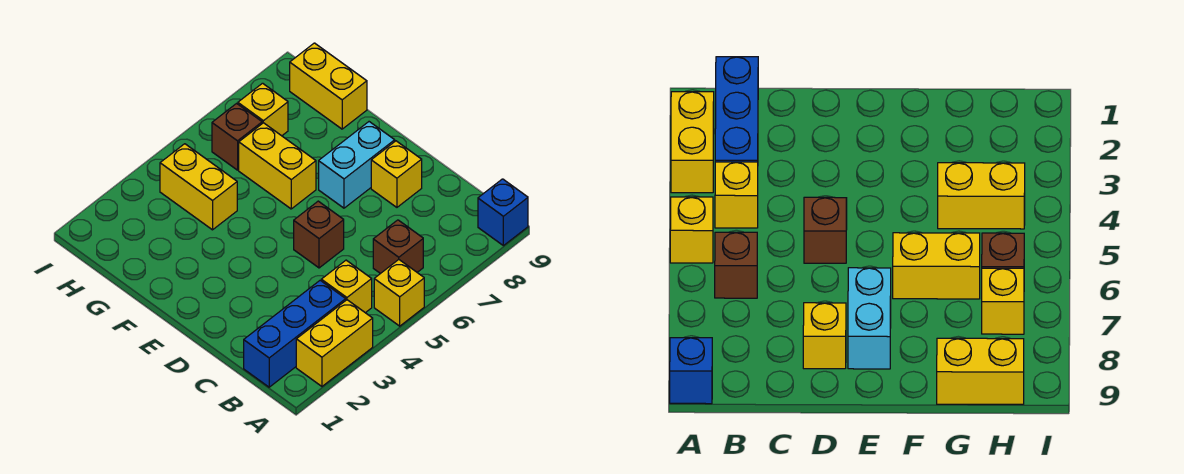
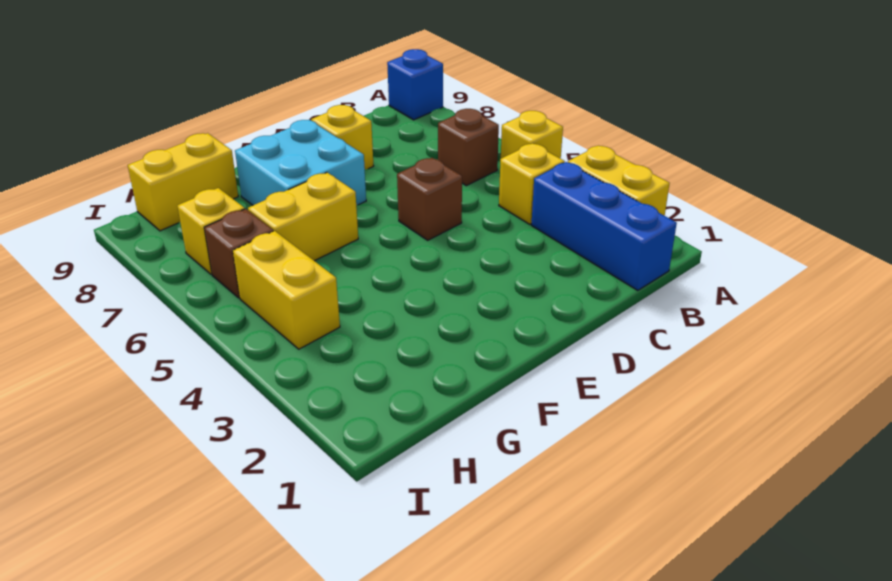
cyan 1x2 brick [319,122,395,208] -> cyan 2x2 brick [235,120,366,205]
yellow 1x2 brick [160,144,237,230] -> yellow 1x2 brick turned to [233,231,340,349]

